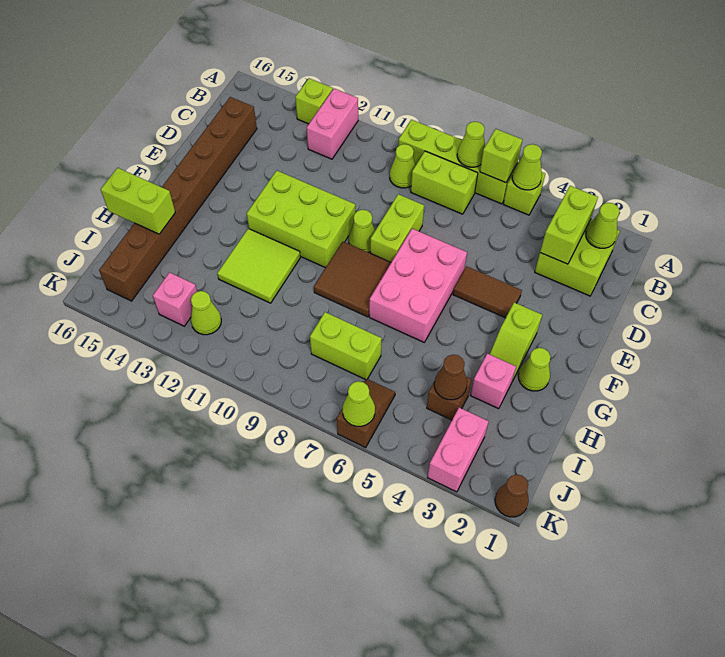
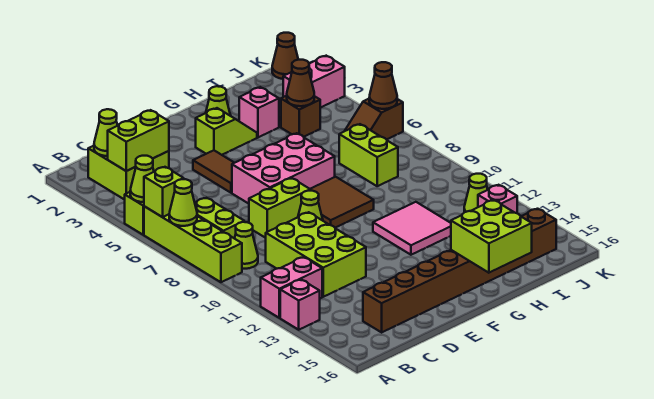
lime 1x1 brick [295,78,333,124] -> pink 1x1 brick [280,280,320,330]
lime 2x3 brick [247,171,355,268] -> lime 2x3 brick moved to [266,212,366,297]
lime 2x2 tile [217,229,300,303] -> pink 2x2 tile [373,202,451,255]
lime 1x2 brick [101,168,175,234] -> lime 2x2 brick [451,200,532,273]
lime 1x1 cone [343,381,375,426] -> brown 1x1 cone [369,62,397,109]

